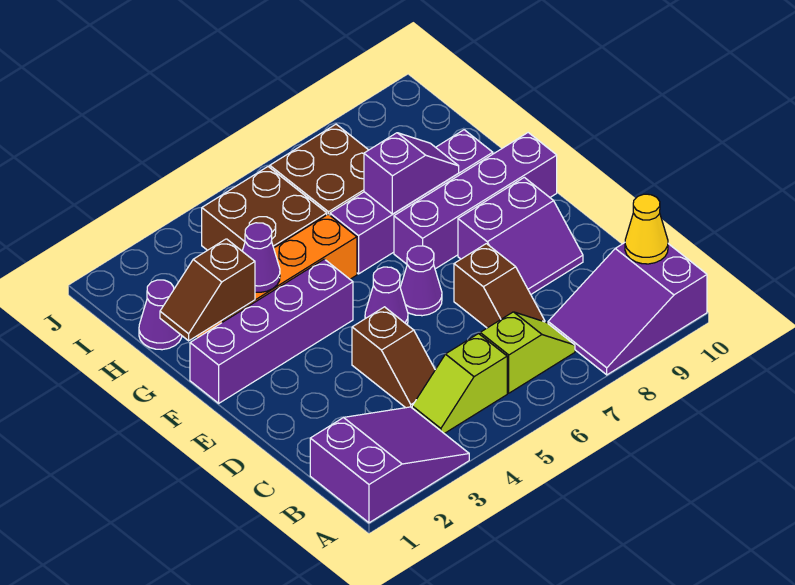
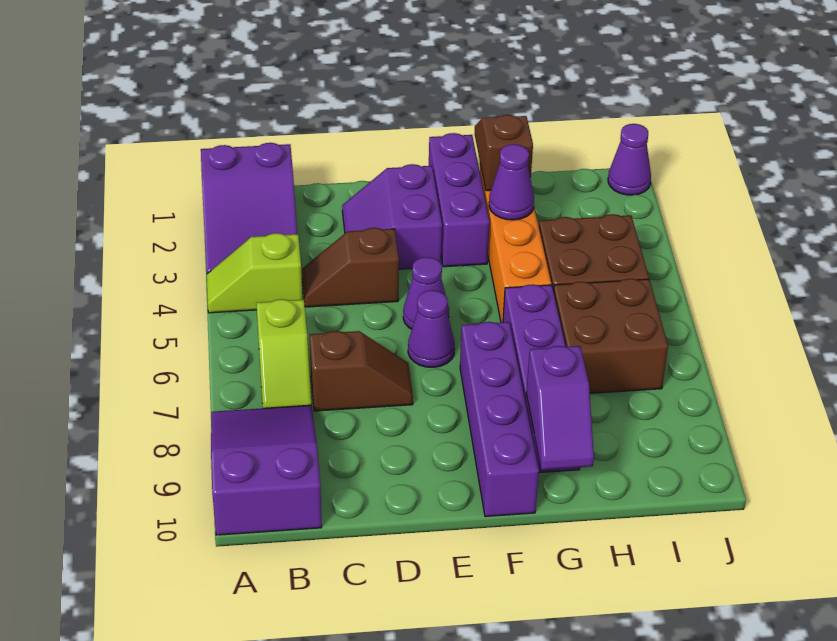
lime 1x2 slope [412,334,507,433] -> lime 1x2 slope turned to [207,233,302,313]
yellow 1x1 cone [625,194,668,264] -> none
brown 1x2 slope [454,244,545,328] -> brown 1x2 slope turned to [310,331,413,411]
purple 2x2 slope [458,177,583,294] -> purple 2x2 slope moved to [342,164,442,269]
purple 1x4 brick [190,259,353,403] -> purple 1x3 brick [429,133,490,267]
purple 1x2 slope [364,133,459,214] -> purple 1x2 slope moved to [526,346,594,470]
purple 1x1 cone [139,280,182,350] -> purple 1x1 cone moved to [608,124,651,195]

